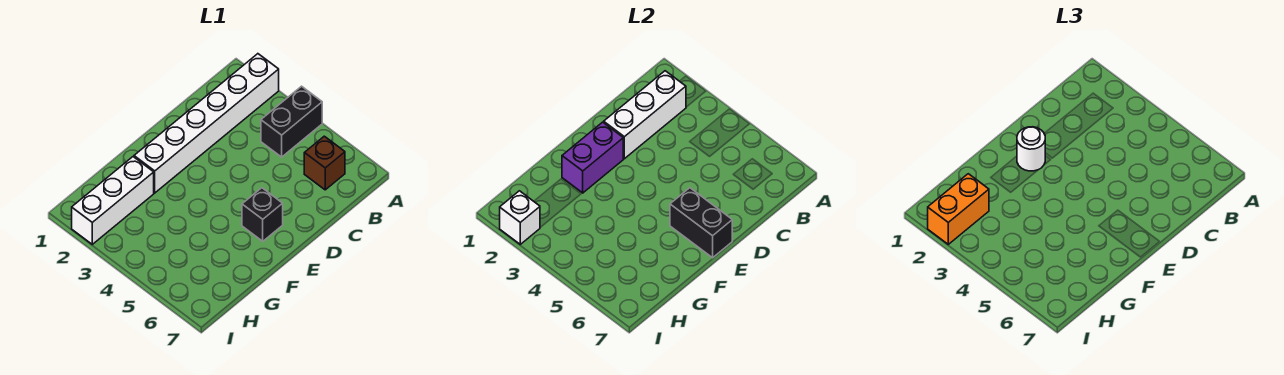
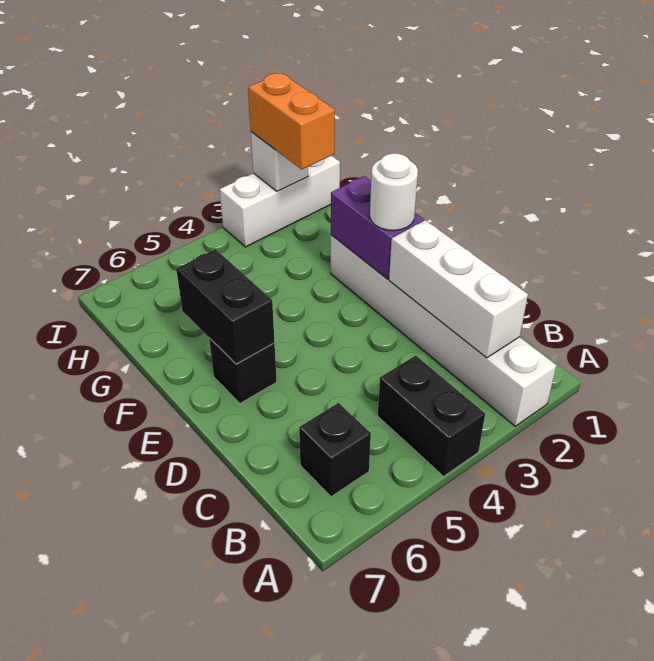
brown 1x1 brick [304,136,345,190] -> black 1x1 brick [299,403,371,497]
black 1x2 brick [670,188,732,258] -> black 1x2 brick turned to [176,249,275,364]
white 1x3 brick [72,157,154,244] -> white 1x3 brick turned to [219,156,340,247]

